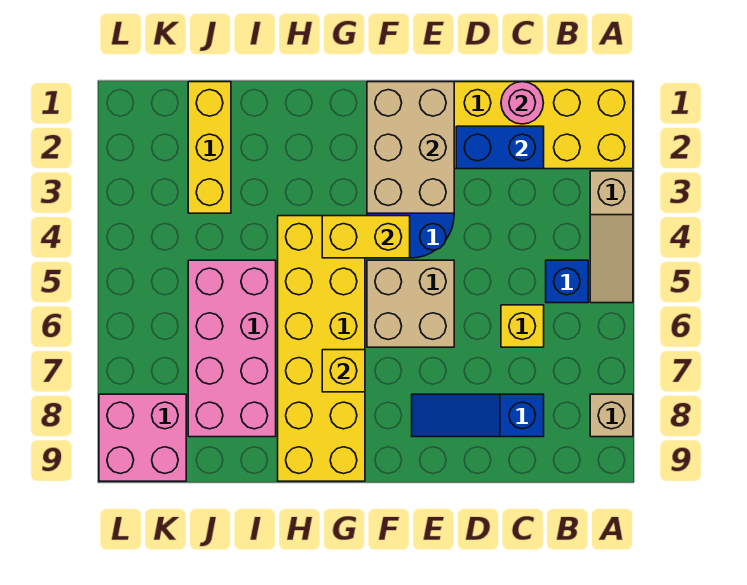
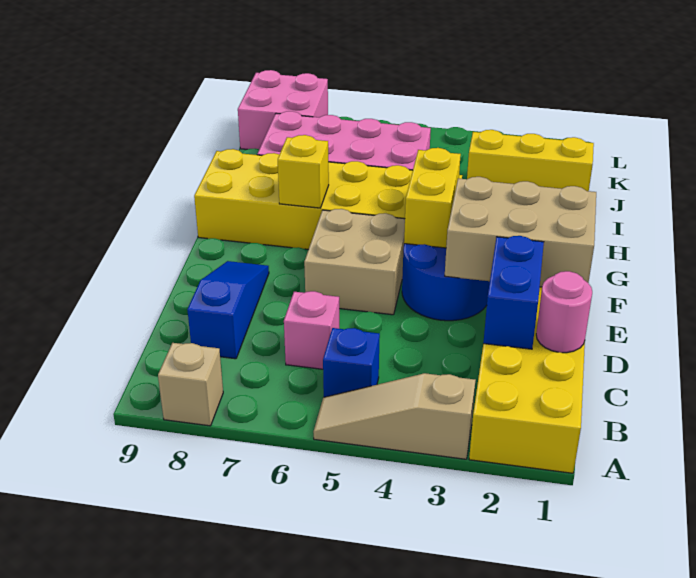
yellow 1x1 brick [501,305,544,347] -> pink 1x1 brick [284,291,339,369]

